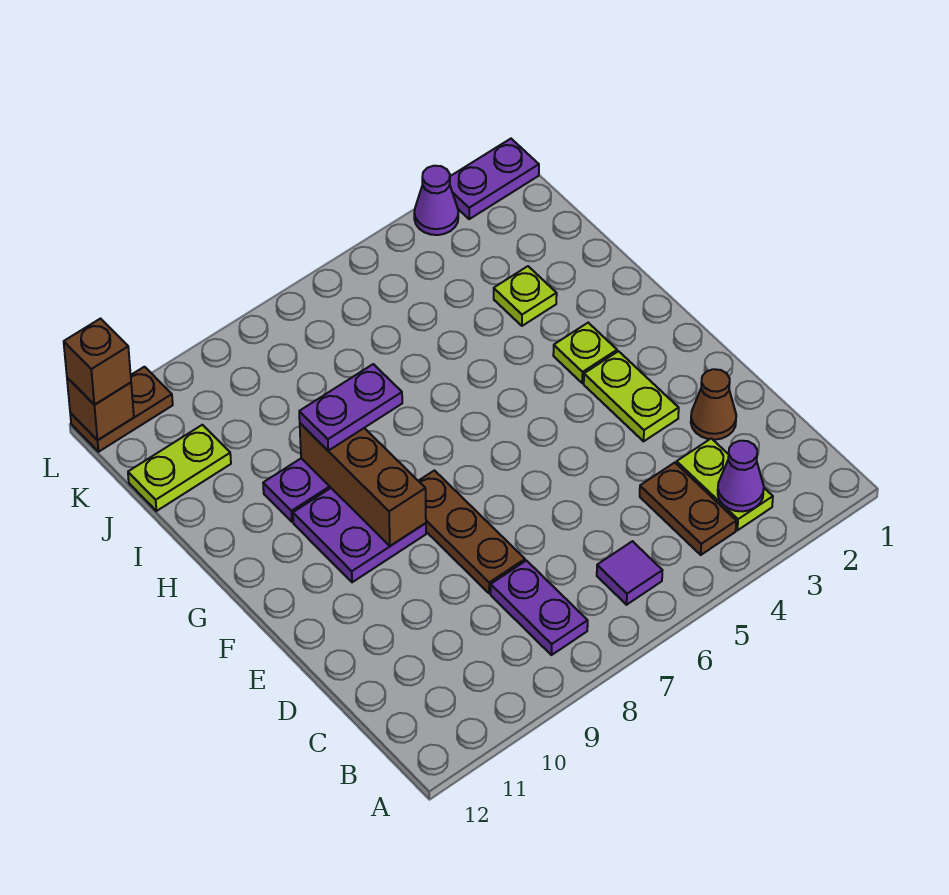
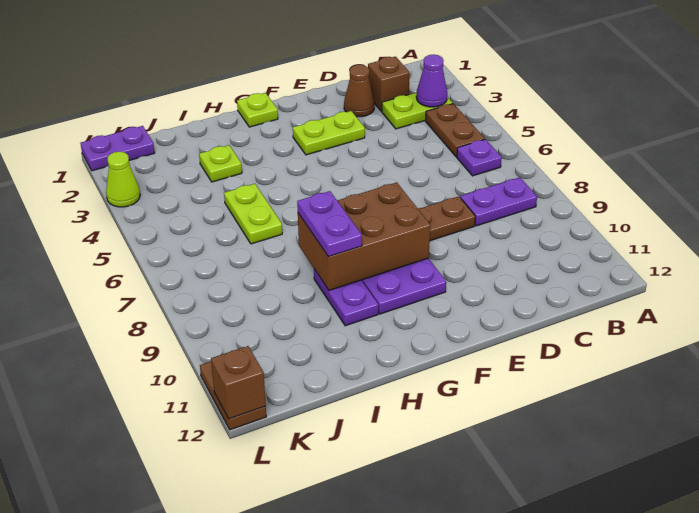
brown 1x2 plate [640,463,736,555] -> brown 1x2 plate turned to [426,104,485,157]
purple 1x1 tile [597,541,662,605] -> purple 1x1 plate [457,139,502,176]
brown 1x3 brick [300,423,426,546] -> brown 2x3 brick [298,183,430,290]
lime 1x1 plate [553,323,617,383] -> lime 1x1 plate moved to [237,93,278,127]
lime 1x2 plate [128,425,231,511] -> lime 1x2 plate moved to [224,184,282,244]
purple 1x2 plate [450,139,539,219] -> purple 1x2 plate turned to [81,126,155,171]
purple 1x1 cone [414,166,458,235] -> lime 1x1 cone [106,152,140,207]
brown 1x1 brick [64,319,131,405] -> brown 1x1 brick moved to [368,57,410,111]

